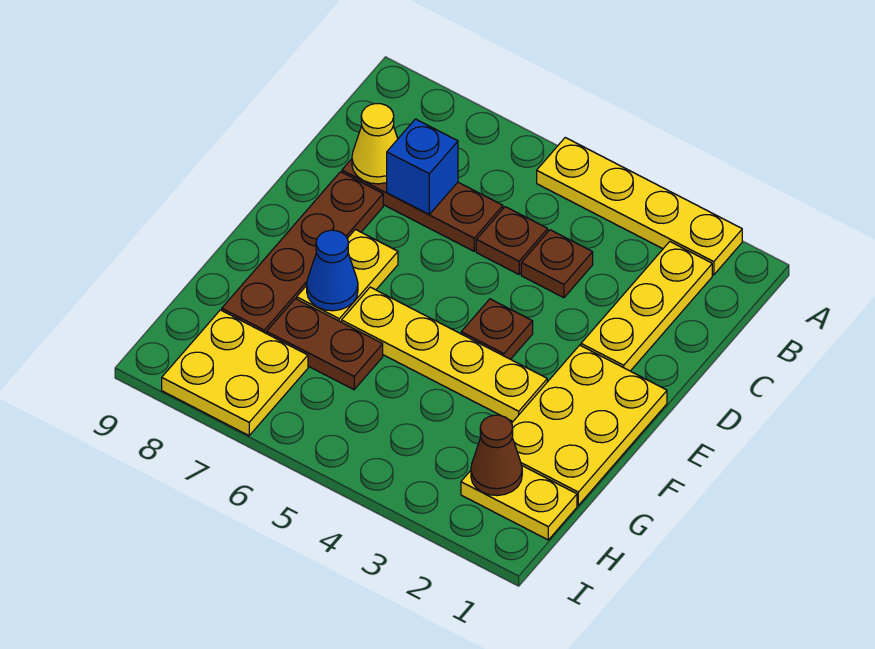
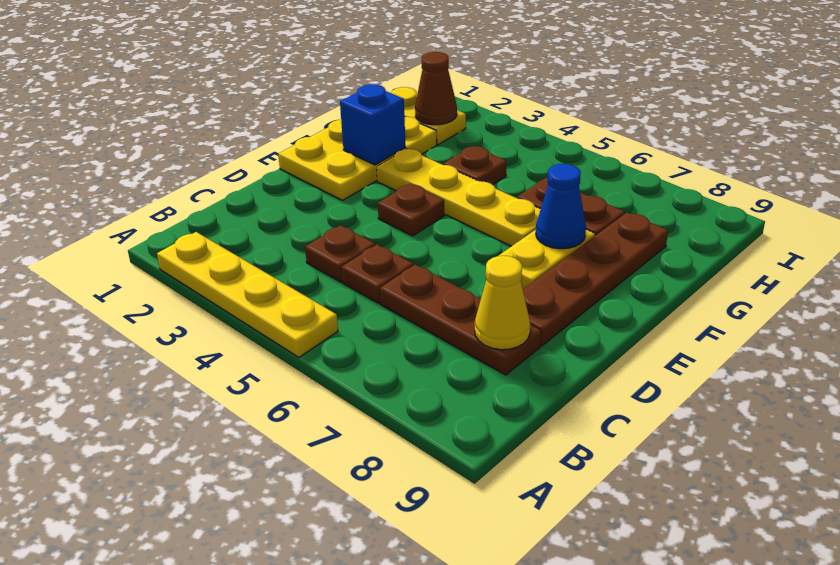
yellow 1x3 plate [581,242,712,371] -> none
blue 1x1 brick [387,119,458,214] -> blue 1x1 brick moved to [340,84,406,165]
none -> brown 1x1 plate [443,146,507,185]
yellow 2x2 plate [162,310,308,436] -> none

